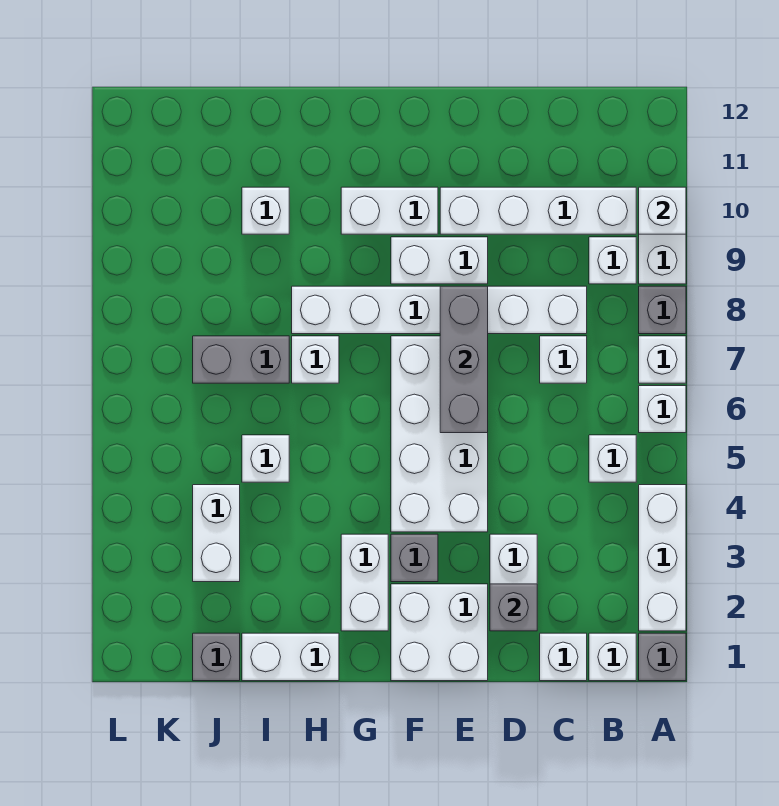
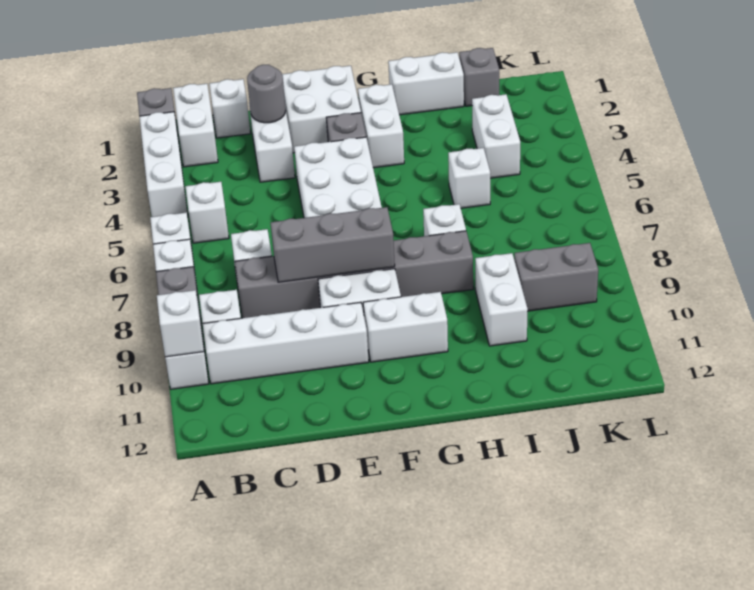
white 1x1 brick [589,633,636,681] -> white 1x2 brick [173,84,218,167]
white 1x6 brick [292,286,587,334] -> grey 1x6 brick [235,231,473,318]
grey 1x1 brick [490,584,537,631] -> grey 1x1 round brick [247,65,286,123]
grey 1x3 brick [440,286,488,433] -> grey 1x3 brick turned to [271,207,395,282]
grey 1x2 brick [193,336,289,383] -> grey 1x2 brick moved to [514,243,598,311]
white 1x1 brick [242,187,289,234] -> white 1x2 brick [475,253,528,346]

